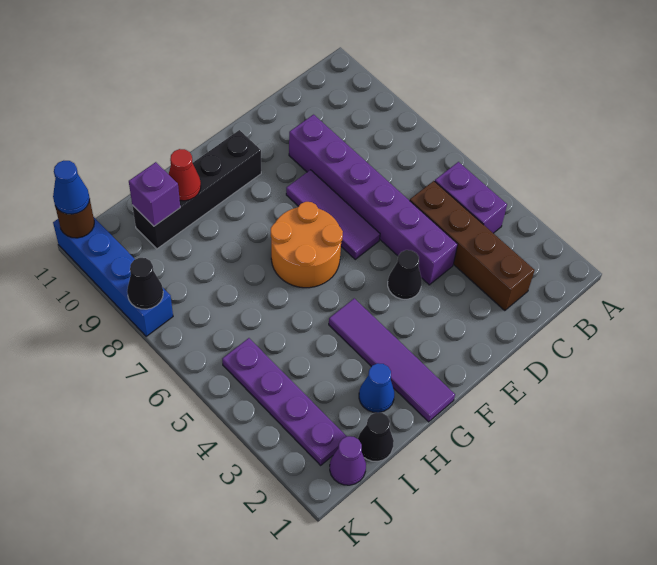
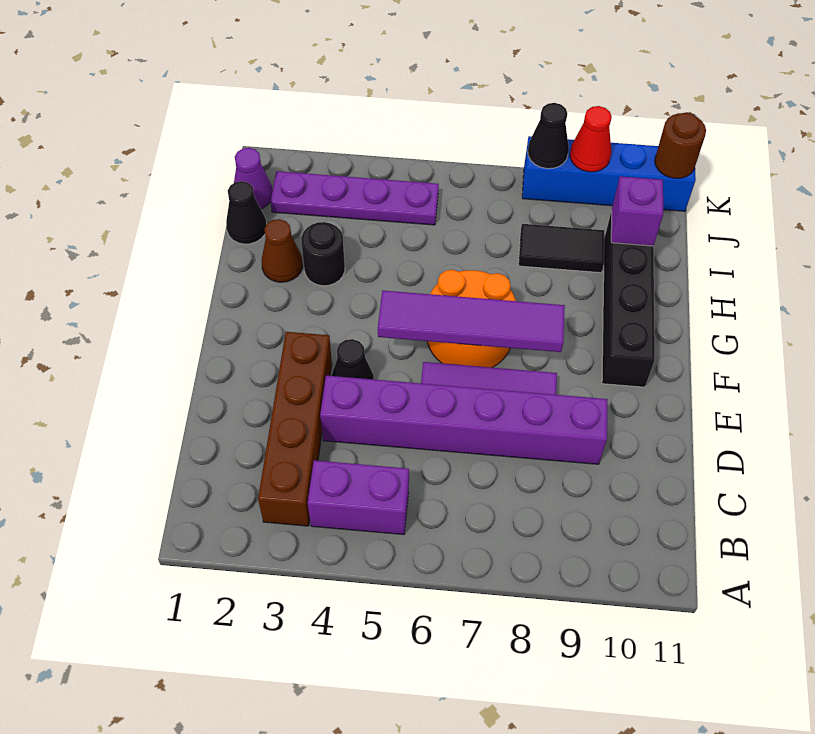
brown 1x4 brick [410,181,534,311] -> brown 1x4 brick turned to [258,332,332,526]
purple 1x4 tile [329,298,455,422] -> purple 1x4 tile moved to [378,291,565,352]
blue 1x1 cone [359,363,394,413] -> brown 1x1 cone [262,219,303,282]
none -> black 1x1 round brick [301,222,345,286]
red 1x1 cone [169,149,201,201] -> red 1x1 cone moved to [570,106,612,172]
none -> black 1x2 tile [519,224,604,273]
blue 1x1 cone [53,161,90,214] -> none

